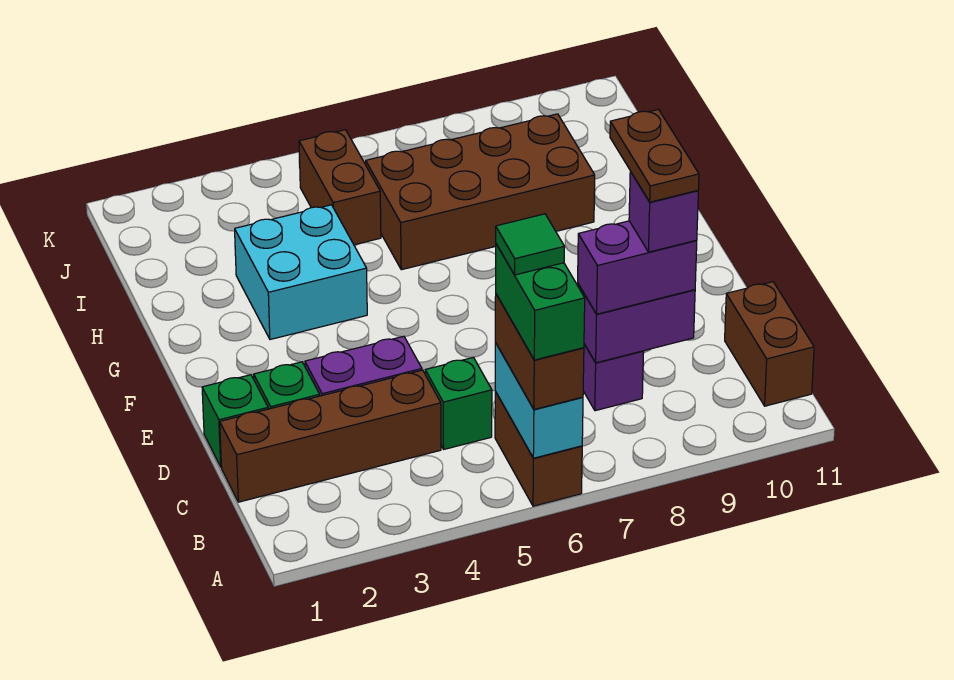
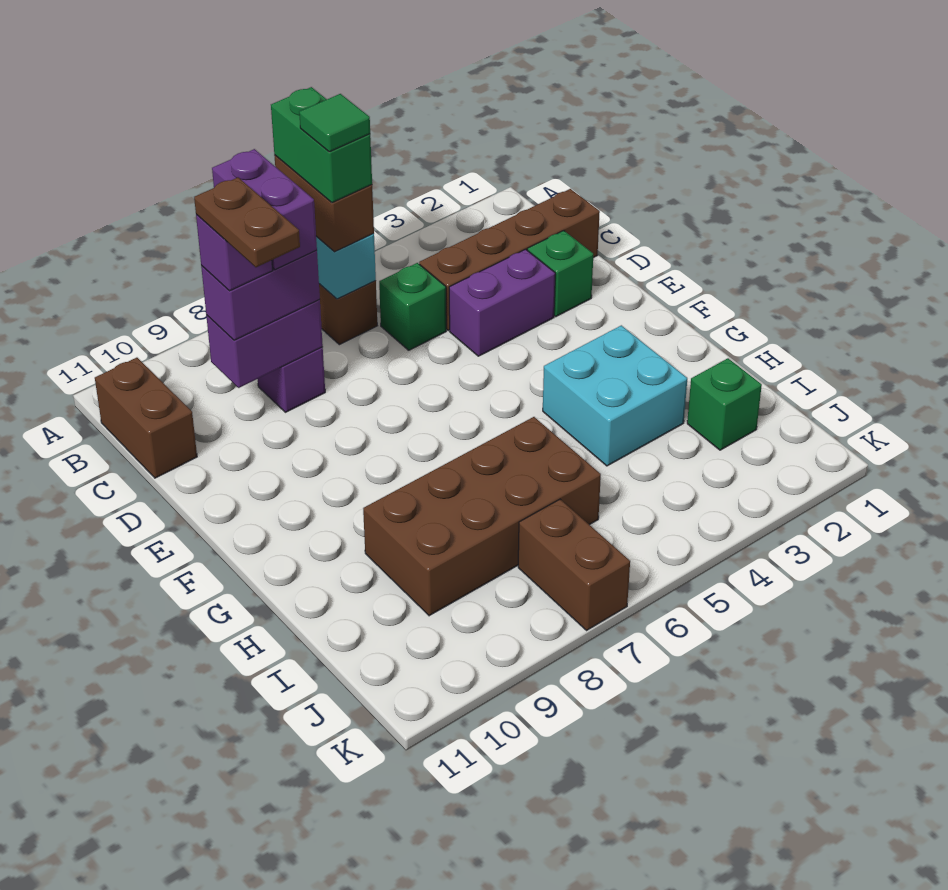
none -> purple 1x2 brick [212,149,317,270]
green 1x1 brick [202,375,268,466] -> green 1x1 brick moved to [687,358,762,450]
brown 1x2 brick [299,130,381,245] -> brown 1x2 brick moved to [518,499,630,630]

